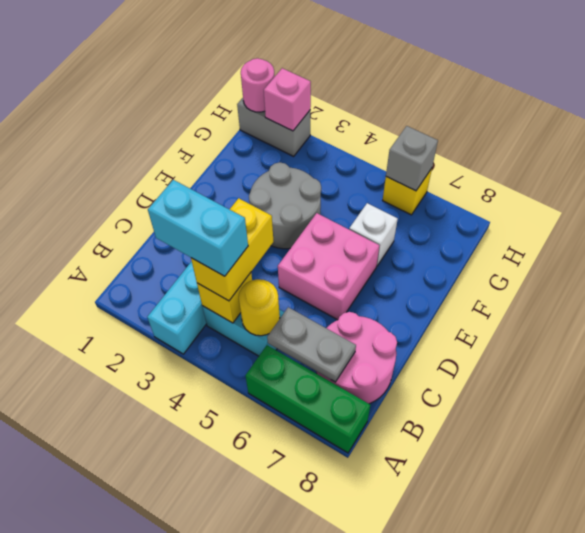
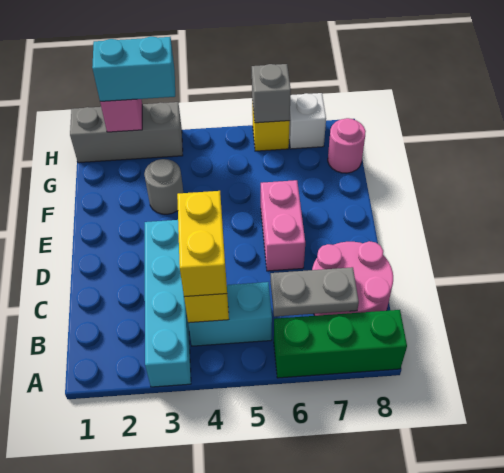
cyan 1x2 brick [148,180,248,276] -> cyan 1x2 brick moved to [92,37,175,101]
yellow 1x1 round brick [239,279,280,336] -> none
pink 2x2 brick [278,213,379,320] -> pink 1x2 brick [261,180,305,271]
grey 2x2 round brick [249,162,321,249] -> grey 1x1 round brick [144,159,183,214]
white 1x1 brick [349,203,398,266] -> white 1x1 brick moved to [289,93,326,149]
grey 1x2 brick [237,98,310,156] -> grey 1x3 brick [70,102,183,163]
pink 1x1 round brick [241,58,275,112] -> pink 1x1 round brick moved to [328,118,366,173]

